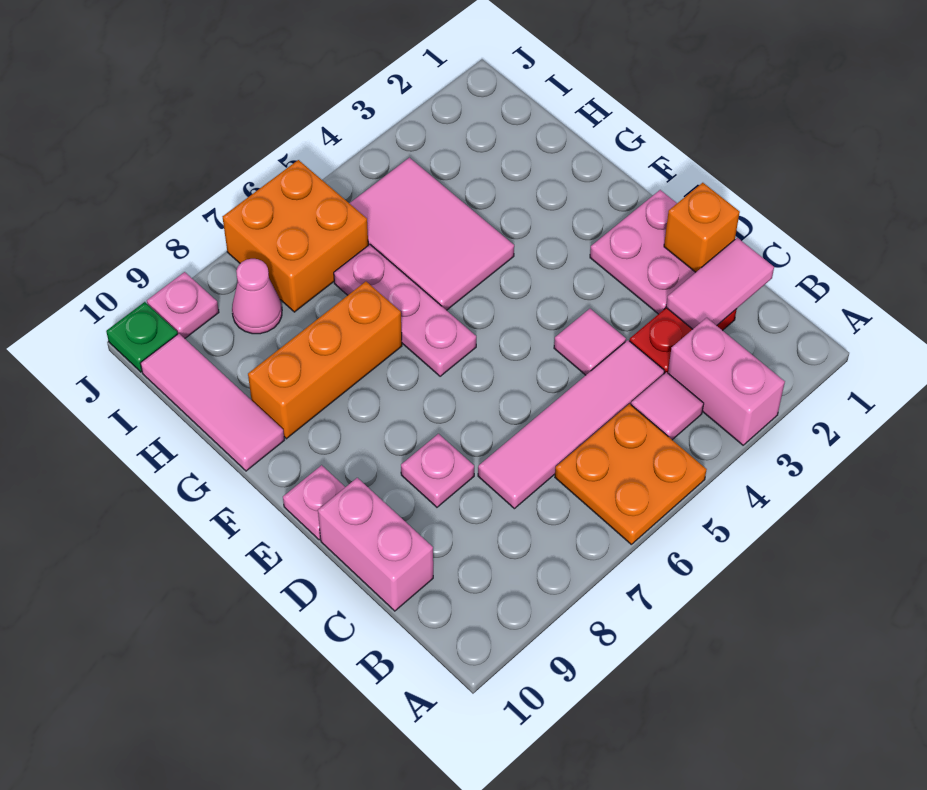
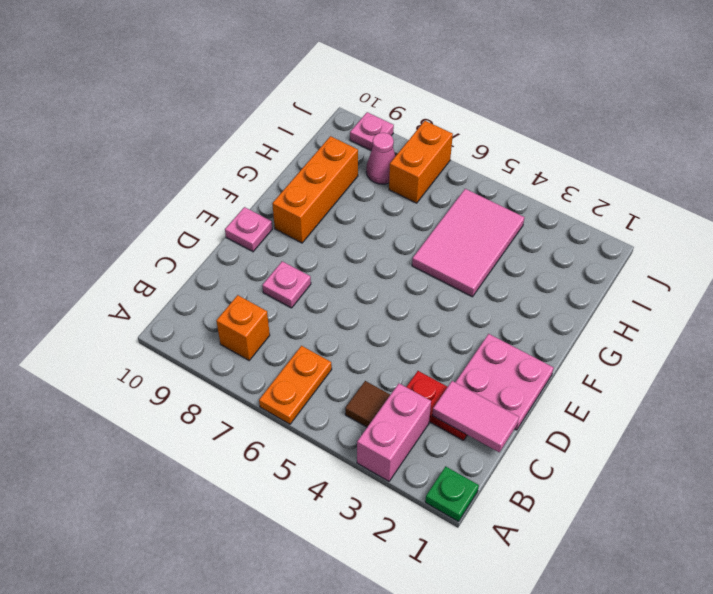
orange 2x2 plate [555,404,707,544] -> orange 1x2 plate [259,346,332,424]
pink 1x1 tile [631,372,704,440] -> brown 1x1 tile [345,381,390,427]
pink 1x4 tile [478,340,664,509] -> none
pink 1x2 brick [318,478,433,611] -> none
orange 1x1 brick [664,183,740,272] -> orange 1x1 brick moved to [216,295,270,360]
pink 1x1 tile [554,309,626,375] -> none
pink 1x3 plate [334,245,476,376] -> none
orange 1x3 brick [248,282,402,439] -> orange 1x3 brick turned to [272,136,358,243]
pink 1x3 tile [140,334,284,471] -> none
orange 2x2 brick [222,160,368,312] -> orange 1x2 brick [389,121,453,203]
green 1x1 plate [106,302,178,372] -> green 1x1 plate moved to [425,466,479,522]

